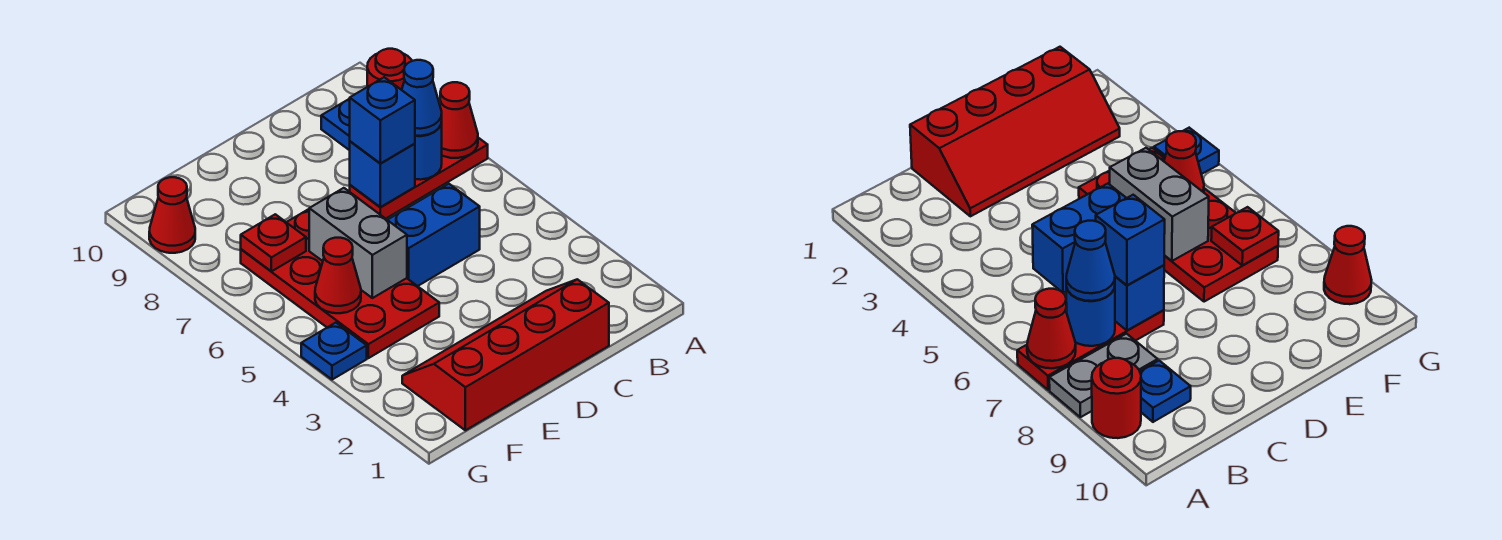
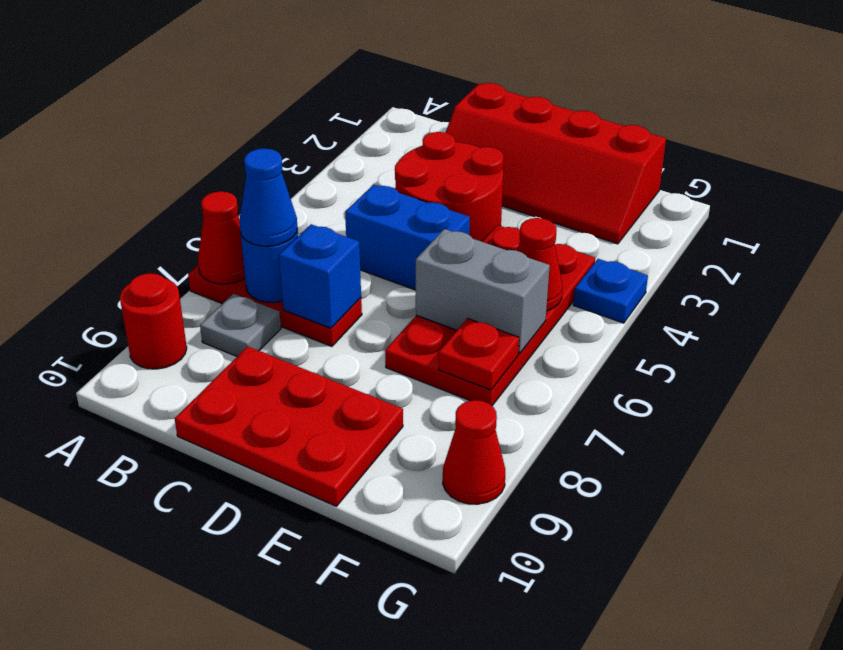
grey 1x2 plate [1049,334,1158,417] -> grey 1x1 plate [200,294,281,356]
blue 1x1 plate [321,99,350,150] -> none
none -> red 2x2 round brick [395,132,504,242]
blue 1x1 brick [350,77,415,163] -> none
none -> red 2x3 plate [175,346,403,506]
grey 1x2 brick [309,188,407,298] -> grey 1x2 brick turned to [416,229,550,354]

